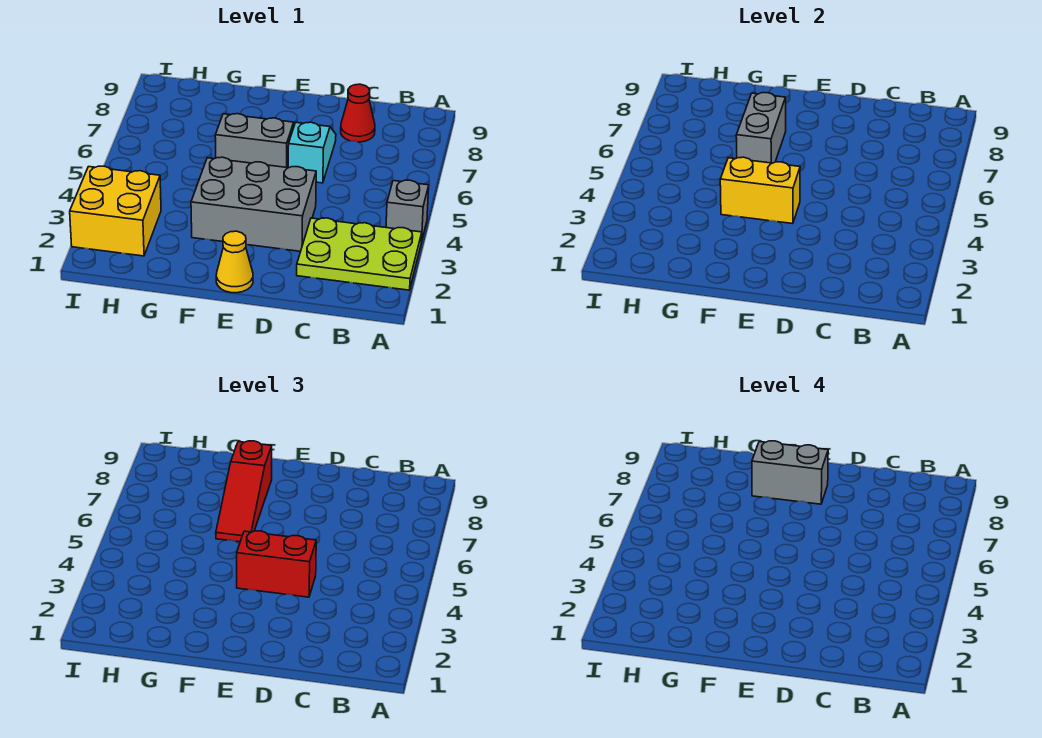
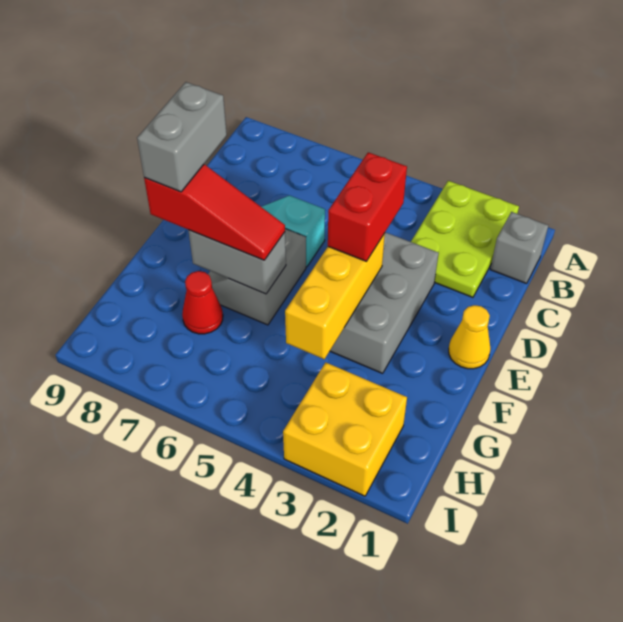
grey 1x1 brick [386,180,429,242] -> grey 1x1 brick moved to [490,212,548,284]
red 1x1 cone [341,84,375,142] -> red 1x1 cone moved to [182,271,223,334]
yellow 1x2 brick [720,157,800,224] -> yellow 1x3 brick [285,234,385,359]

